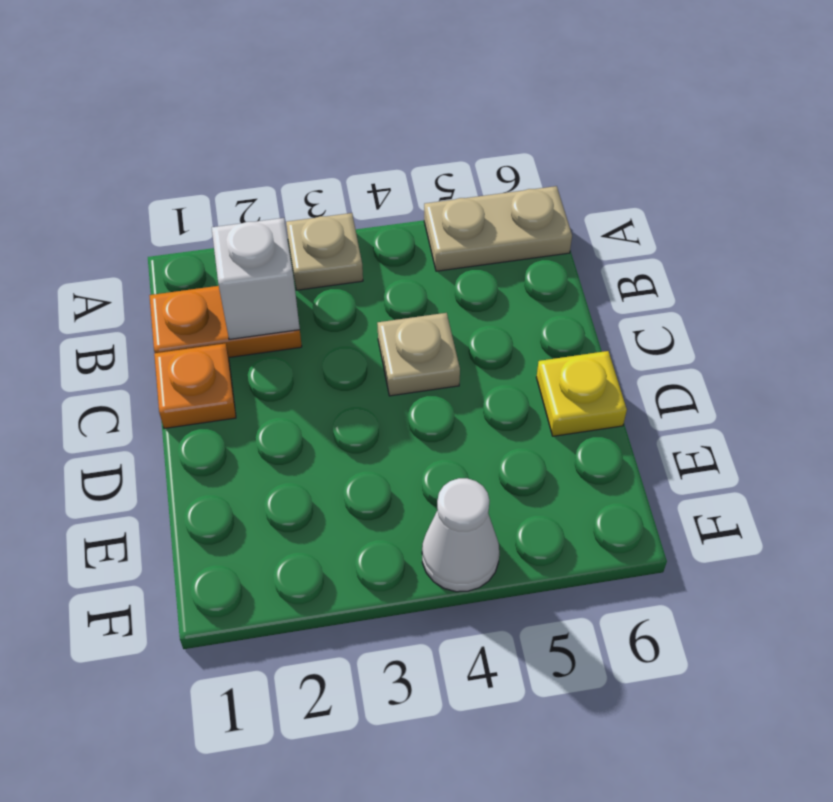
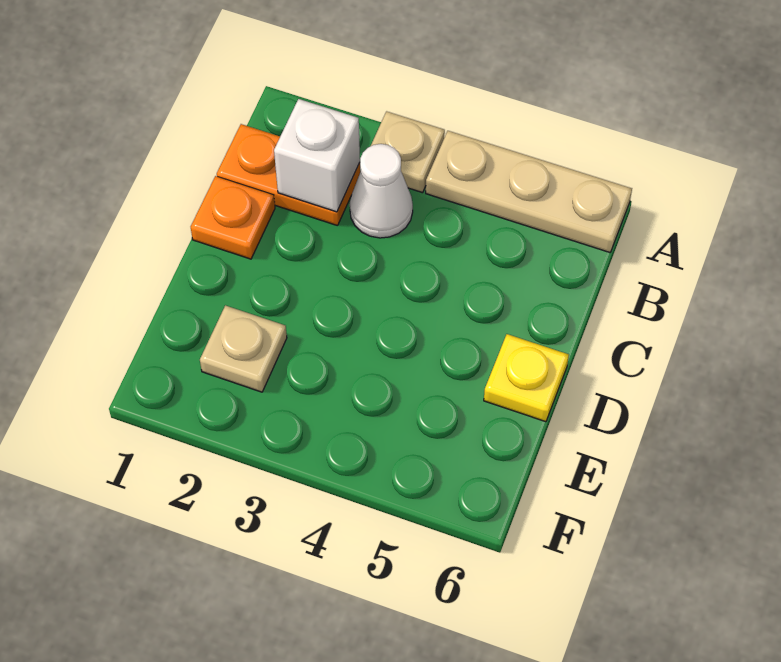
tan 1x2 plate [424,186,572,271] -> tan 1x3 plate [426,131,632,252]
tan 1x1 plate [377,313,460,396] -> tan 1x1 plate moved to [200,305,287,392]
white 1x1 cone [422,478,499,592] -> white 1x1 cone moved to [350,144,413,238]

